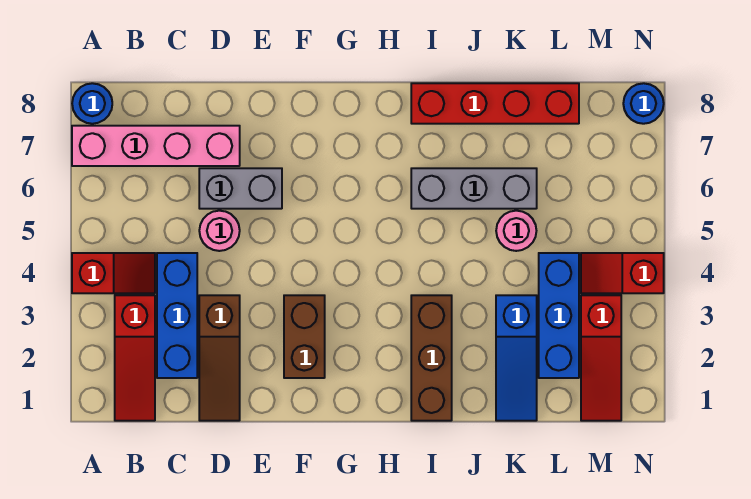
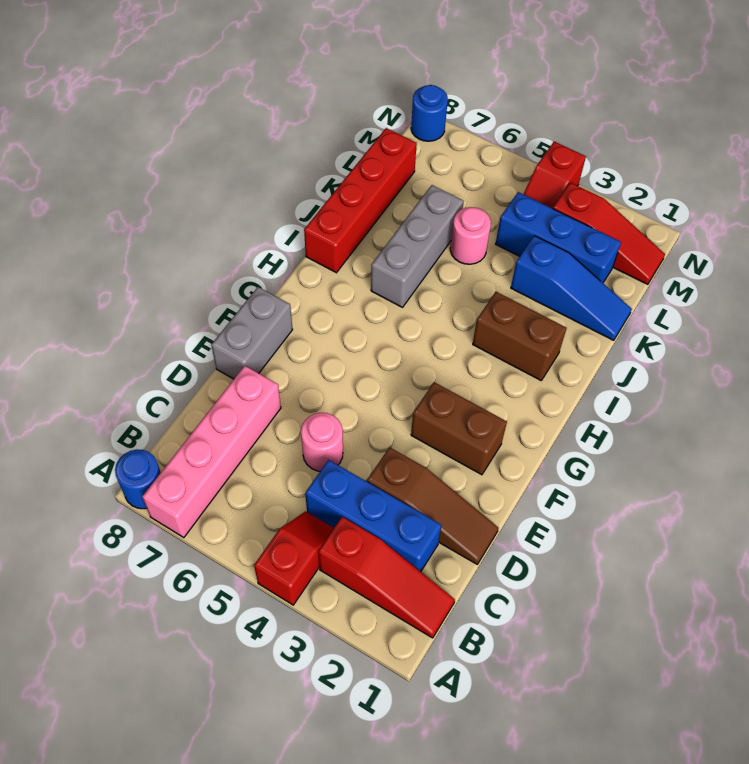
grey 1x2 brick [199,168,282,209] -> grey 1x2 brick moved to [211,287,293,379]
brown 1x3 brick [411,295,452,421] -> brown 1x2 brick [473,292,566,381]

